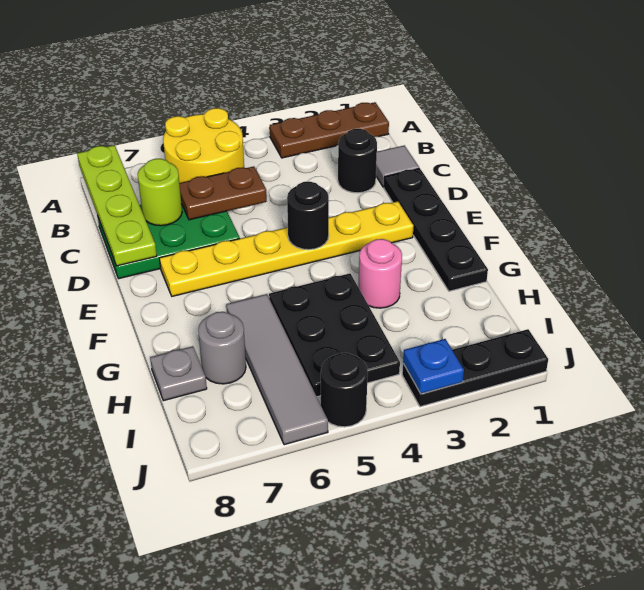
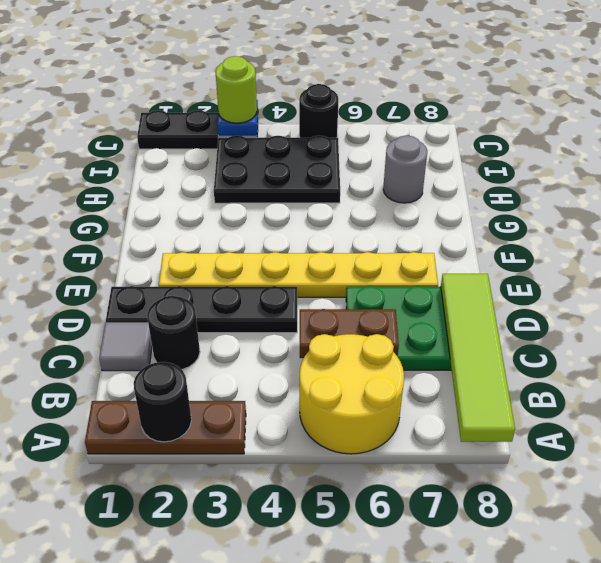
lime 1x4 plate [77,145,157,266] -> lime 1x4 tile [441,274,515,442]
lime 1x1 round brick [138,159,182,226] -> lime 1x1 round brick moved to [215,56,257,123]
black 1x4 plate [384,168,488,291] -> black 1x4 plate turned to [106,286,297,333]
black 1x1 round brick [287,182,329,250] -> black 1x1 round brick moved to [134,362,191,442]
pink 1x1 round brick [358,239,402,308] -> none
black 2x3 plate [269,273,400,397] -> black 2x3 plate turned to [214,136,340,203]
grey 1x4 tile [226,294,328,445] -> none
grey 1x1 plate [150,346,207,401] -> none

